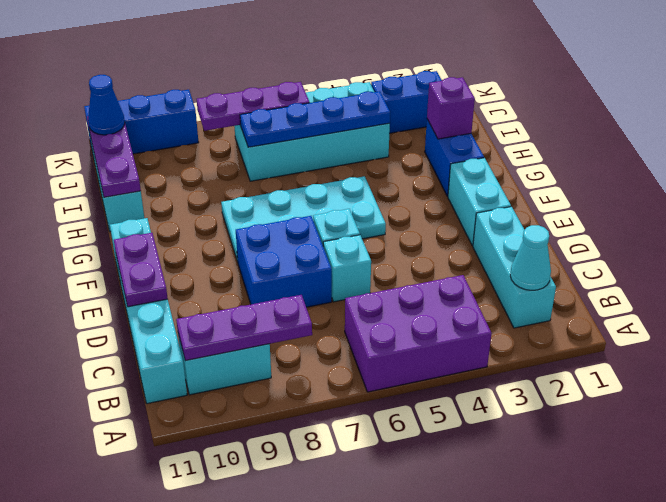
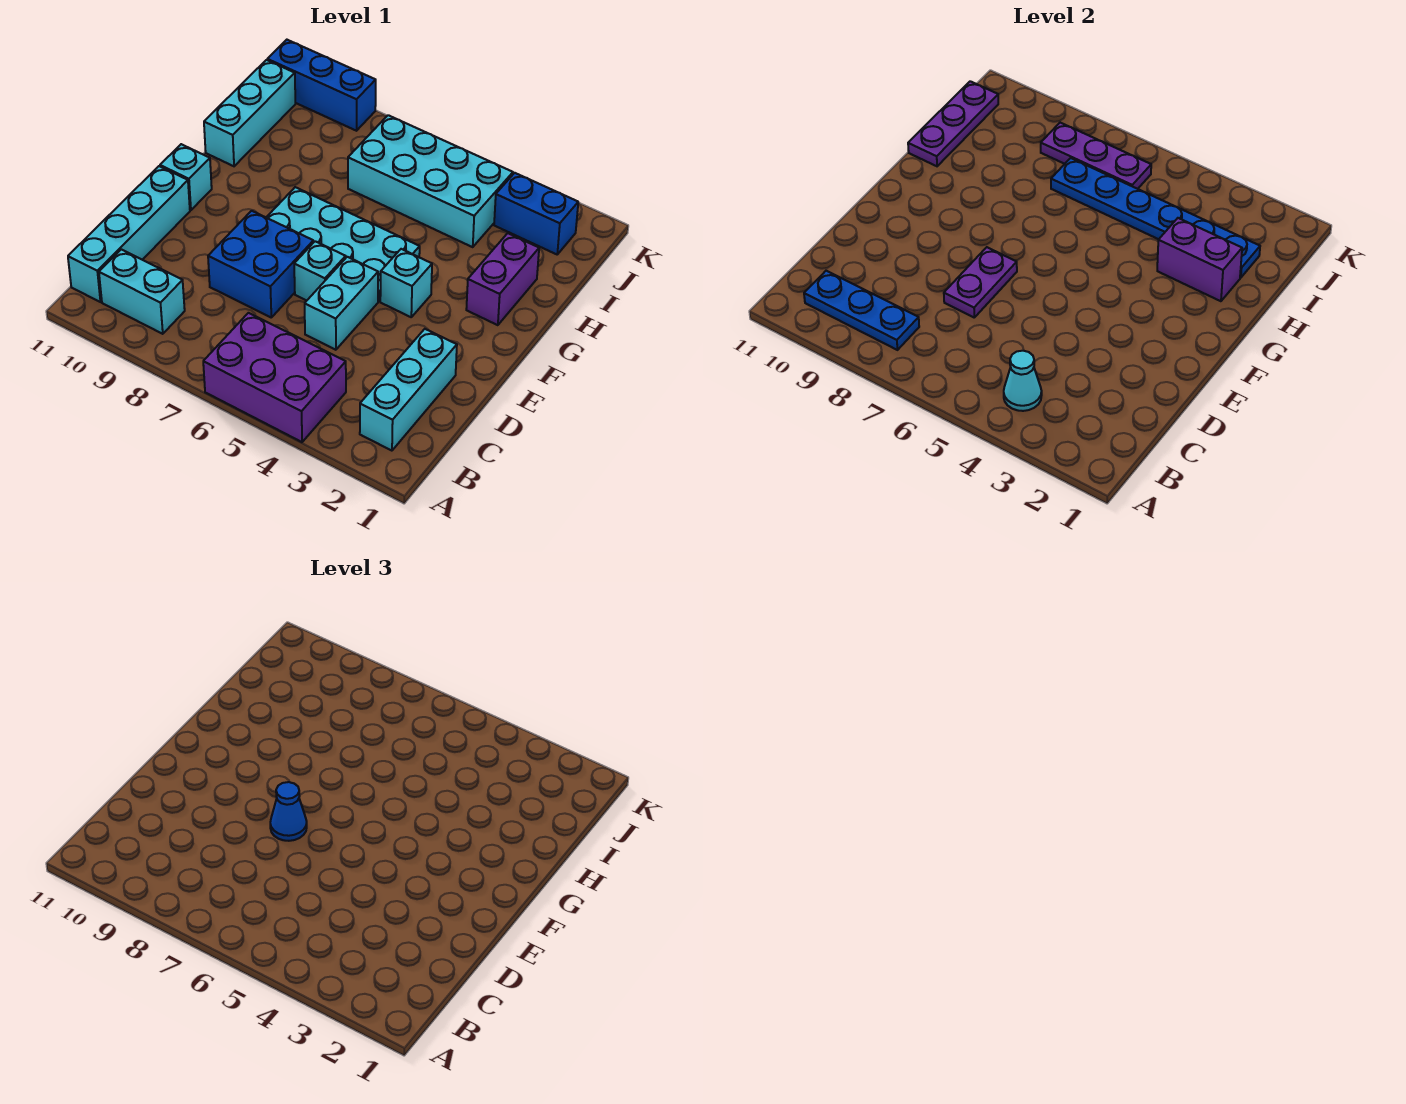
cyan 1x1 cone [510,225,551,290] -> cyan 1x1 cone moved to [1004,351,1042,411]
purple 1x3 plate [176,295,312,361] -> blue 1x3 plate [804,271,919,350]
cyan 1x1 brick [323,235,371,302] -> cyan 1x1 brick moved to [380,249,432,317]
purple 1x2 plate [114,233,168,307] -> purple 1x2 plate moved to [944,247,1017,317]
cyan 1x2 brick [448,158,511,246] -> cyan 1x2 brick moved to [305,257,378,350]
blue 1x2 brick [425,119,484,196] -> purple 1x2 brick [466,233,539,325]
purple 1x1 brick [427,77,475,139] -> purple 1x2 brick [1157,218,1242,301]
blue 1x4 plate [240,91,390,147] -> blue 1x6 plate [1051,158,1260,278]
blue 1x1 cone [88,75,125,135] -> blue 1x1 cone moved to [270,782,307,841]

